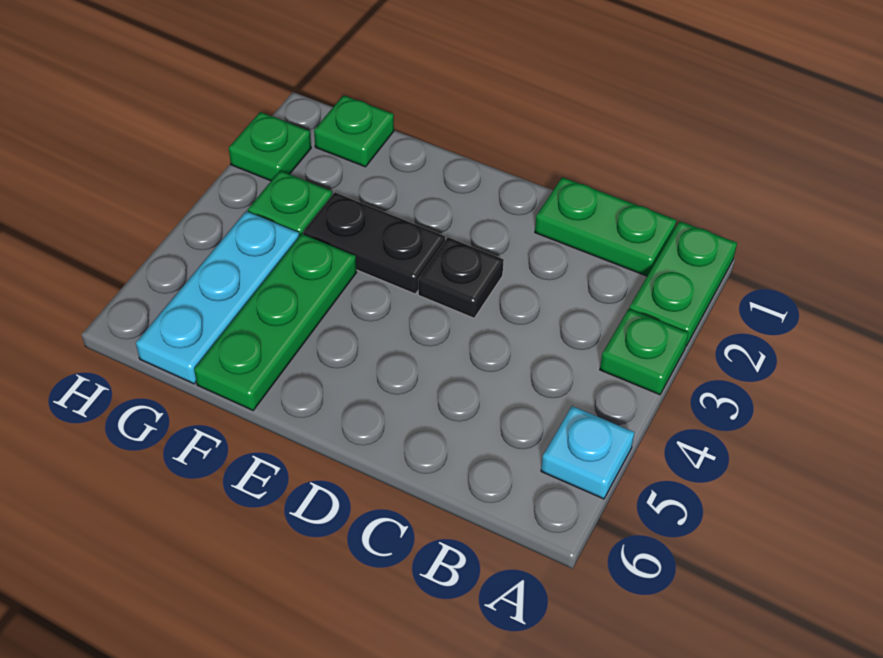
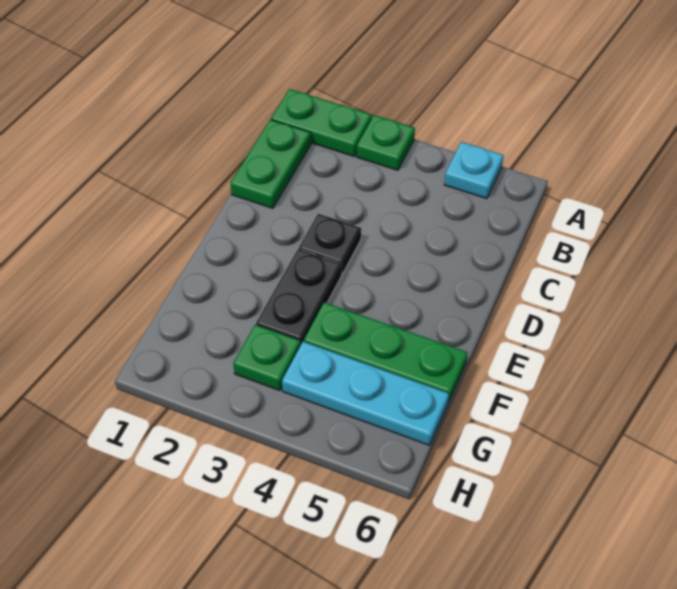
green 1x1 plate [314,95,394,167] -> none
green 1x1 plate [229,112,311,181] -> none

